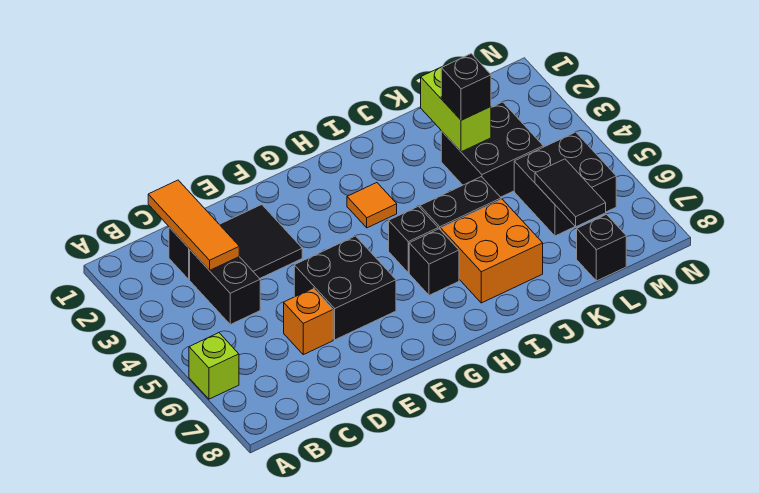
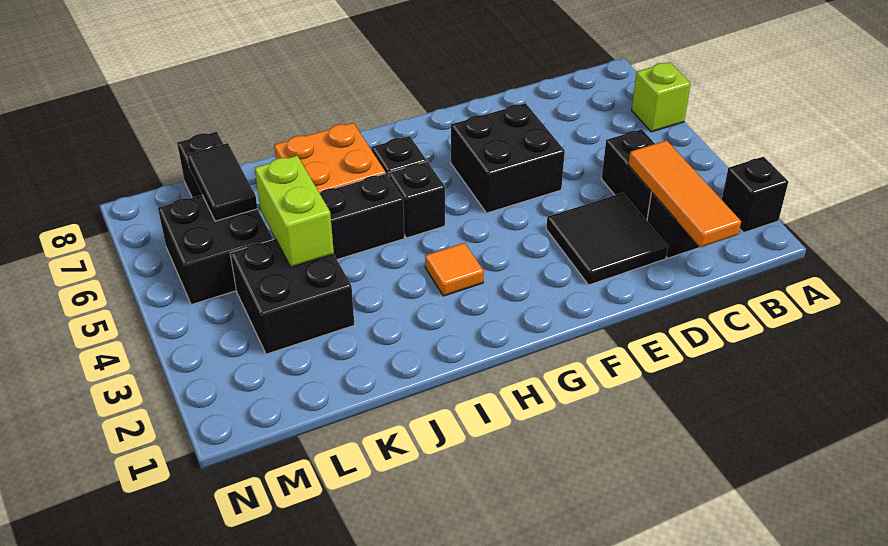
orange 1x1 brick [284,288,333,355] -> none
lime 1x2 brick [421,63,491,152] -> lime 1x2 brick moved to [255,156,334,267]
black 1x1 brick [441,54,491,120] -> black 1x1 brick moved to [722,157,788,232]

